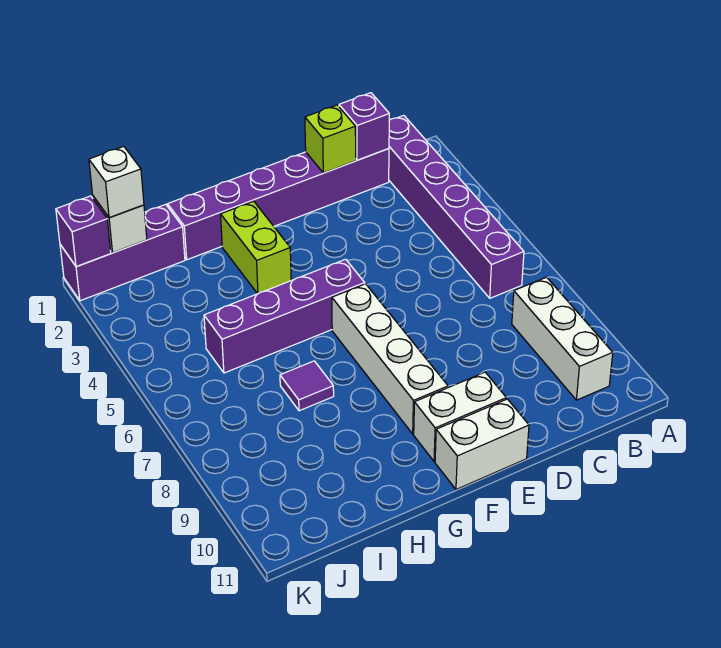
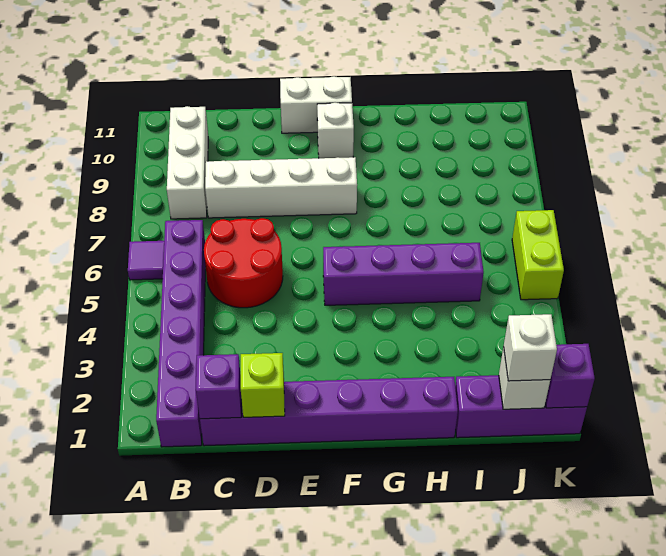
none -> red 2x2 round brick [204,218,283,308]
white 1x2 brick [414,372,506,462] -> white 1x1 brick [317,103,354,158]
white 1x4 brick [332,284,448,434] -> white 1x4 brick turned to [205,157,357,218]
lime 1x2 brick [221,201,291,294] -> lime 1x2 brick moved to [512,210,564,300]
purple 1x1 tile [280,361,334,411] -> purple 1x1 tile moved to [128,241,164,280]

